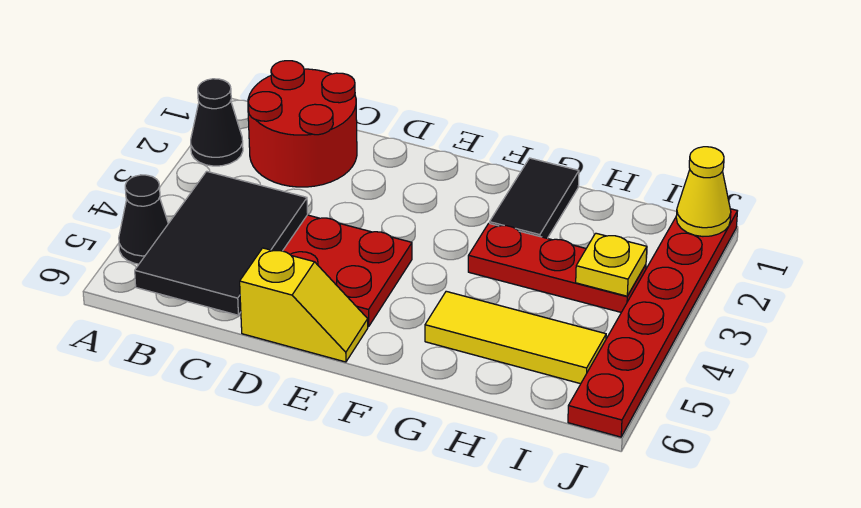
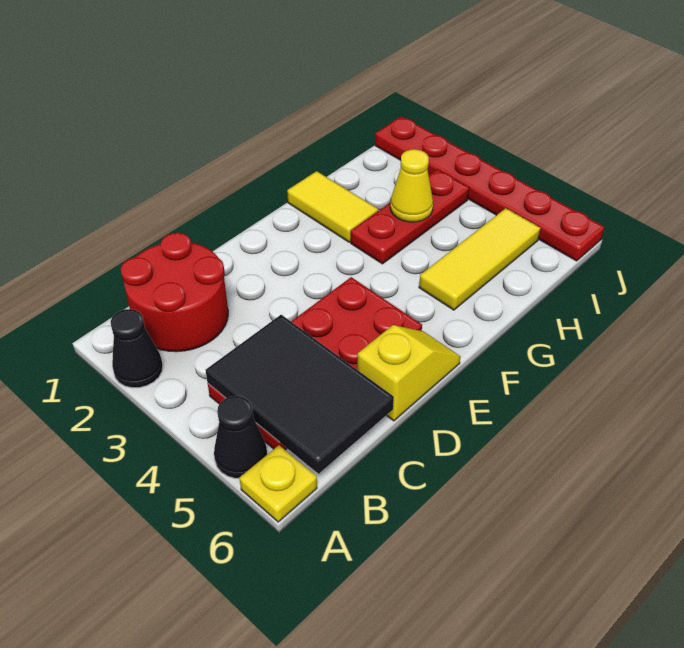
black 1x2 tile [490,158,579,238] -> yellow 1x2 tile [287,171,378,242]
yellow 1x1 plate [576,233,647,296] -> yellow 1x1 plate moved to [239,445,317,522]
yellow 1x1 cone [676,147,731,236] -> yellow 1x1 cone moved to [390,149,433,222]

